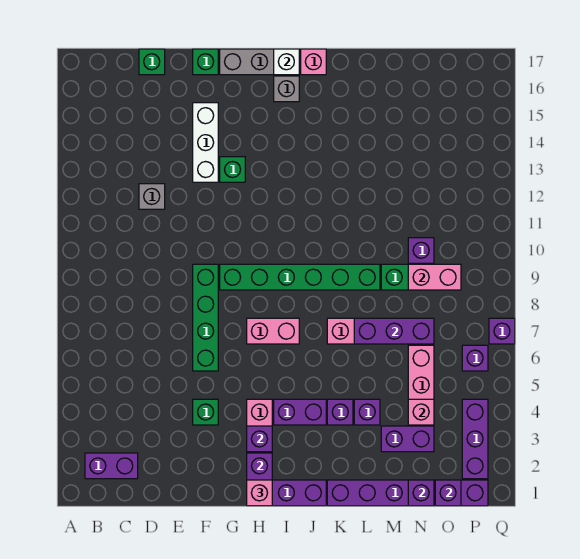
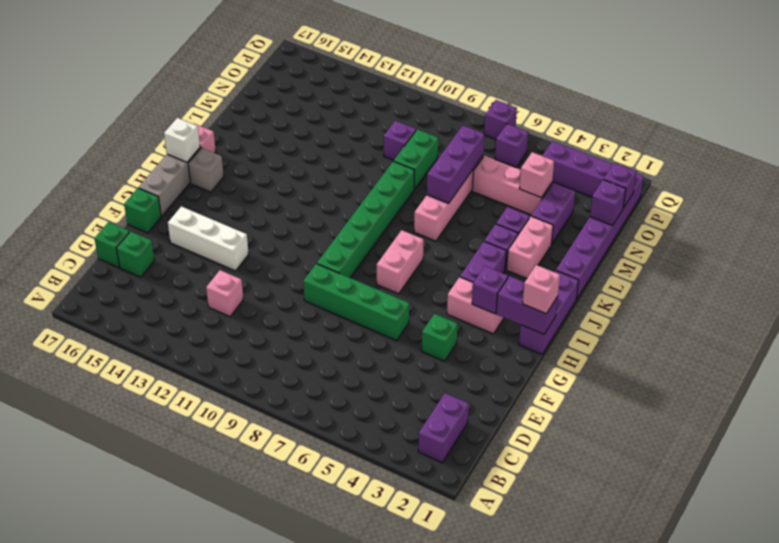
grey 1x1 brick [139,184,165,209] -> pink 1x1 brick [206,270,243,317]
green 1x1 brick [220,157,245,182] -> green 1x1 brick moved to [116,231,154,277]
pink 1x2 brick [408,264,461,290] -> pink 1x2 brick moved to [507,216,553,279]

